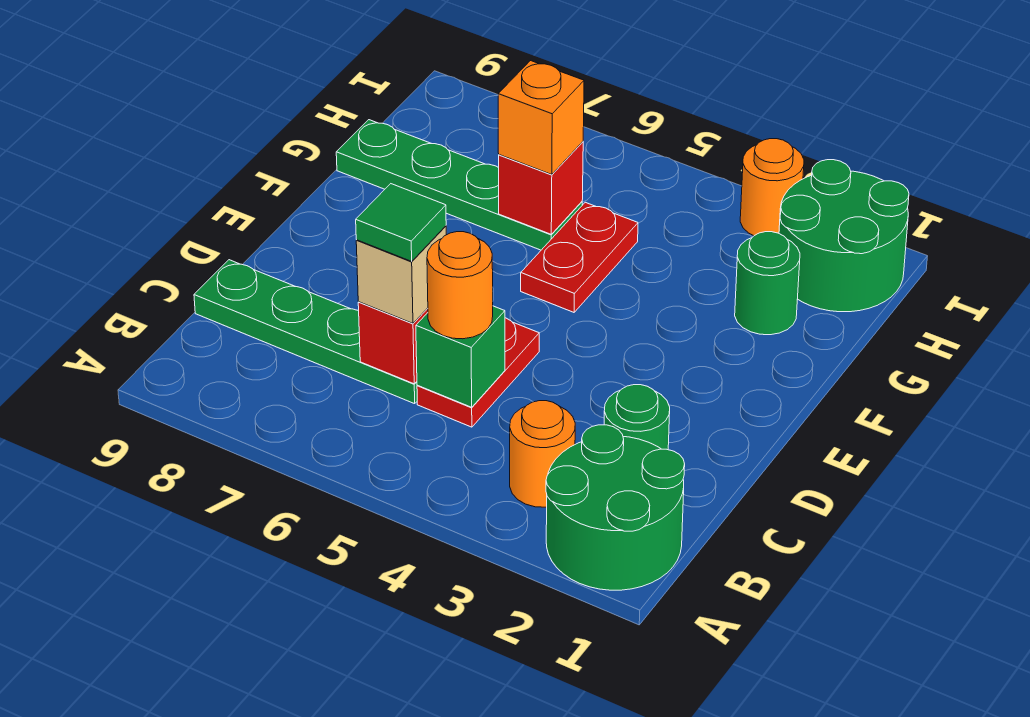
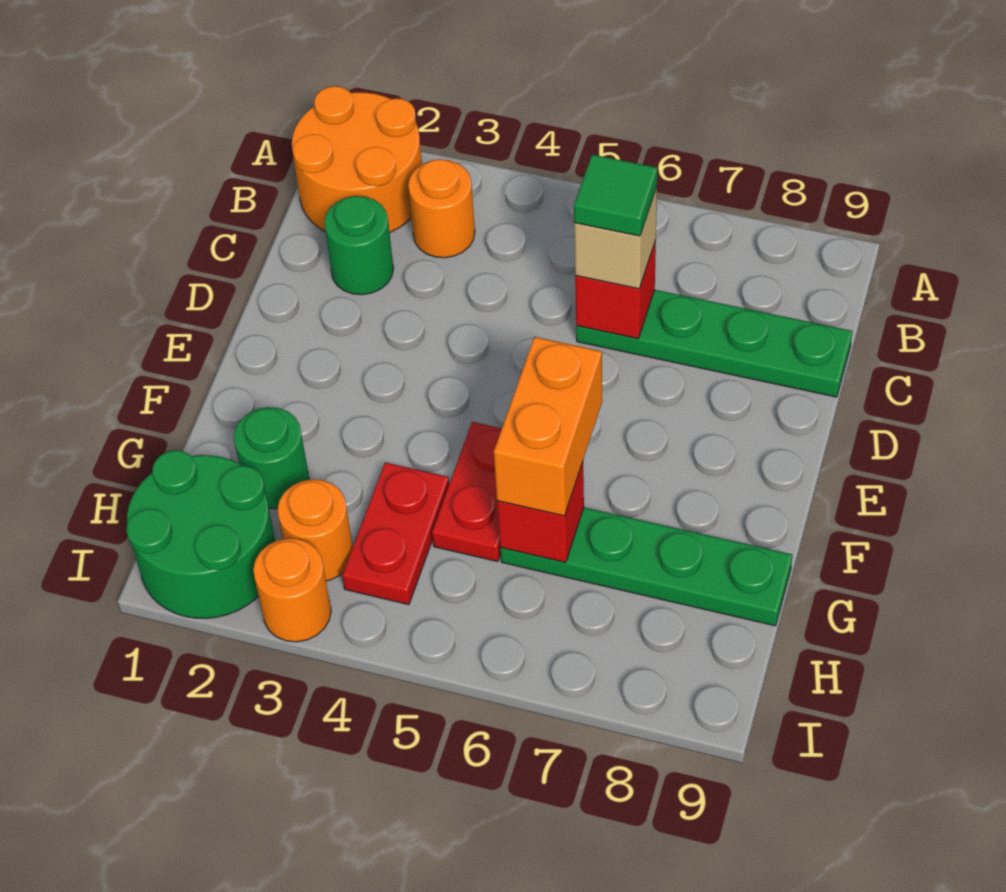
green 2x2 round brick [546,425,685,590] -> orange 2x2 round brick [292,86,422,233]
red 1x2 plate [417,318,539,427] -> red 1x2 plate moved to [342,463,449,605]
green 1x1 brick [416,306,505,407] -> none
orange 1x1 round brick [427,232,493,339] -> orange 1x1 round brick moved to [277,479,353,581]
orange 1x1 brick [498,61,584,175] -> orange 1x2 brick [494,337,602,516]

